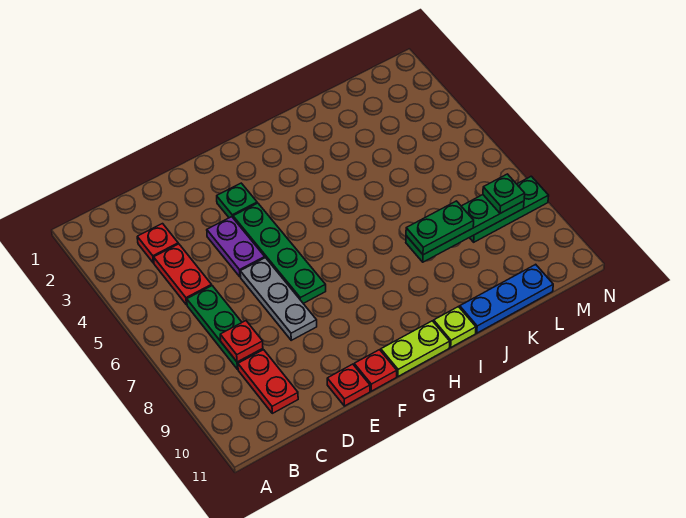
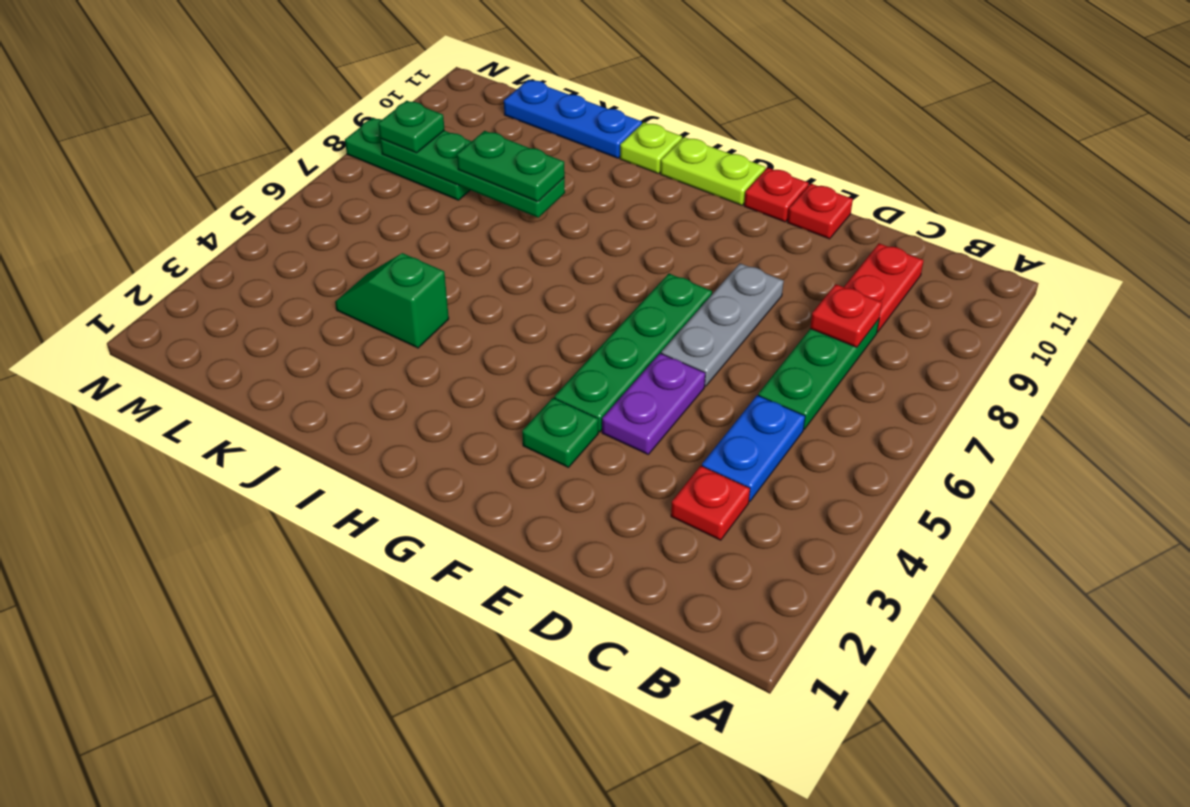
red 1x2 plate [154,244,212,305] -> blue 1x2 plate [702,395,805,502]
none -> green 1x2 slope [335,253,449,348]

